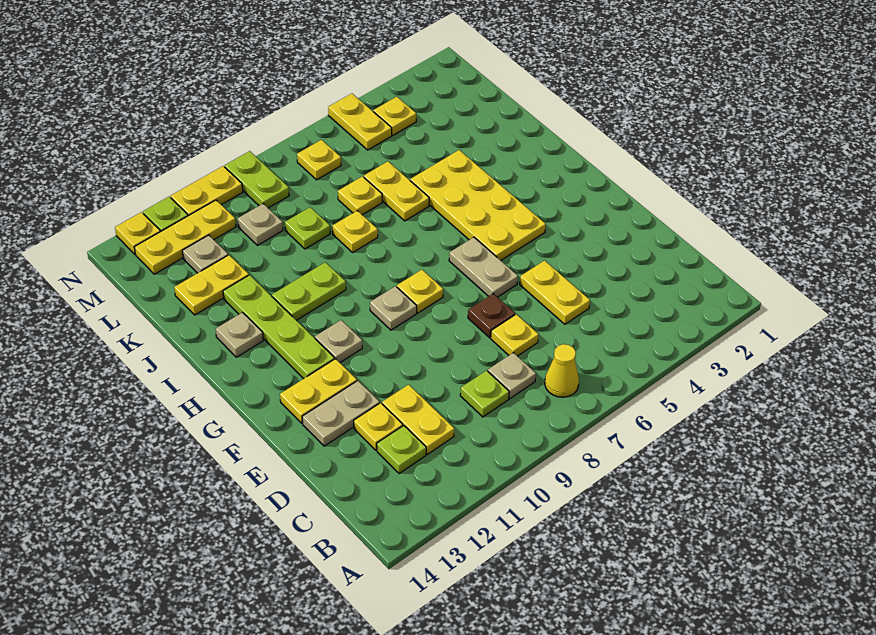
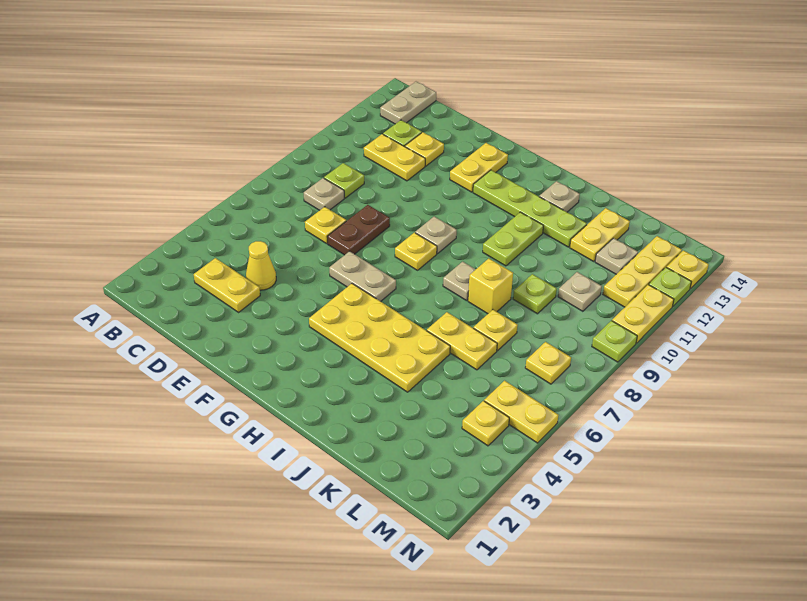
yellow 1x1 cone [545,344,579,397] -> yellow 1x1 cone moved to [246,241,276,290]
yellow 1x2 plate [520,261,590,324] -> yellow 1x2 plate moved to [194,258,260,312]
brown 1x1 plate [468,294,515,338] -> brown 1x2 plate [327,205,390,255]
tan 1x2 plate [302,381,380,446] -> tan 1x2 plate moved to [380,82,436,124]
tan 1x1 plate [315,320,362,362] -> tan 1x1 plate moved to [443,262,476,301]
yellow 1x1 plate [332,211,378,252] -> yellow 1x1 brick [468,258,513,314]
lime 1x2 plate [225,151,289,208] -> lime 1x1 plate [592,321,637,362]

